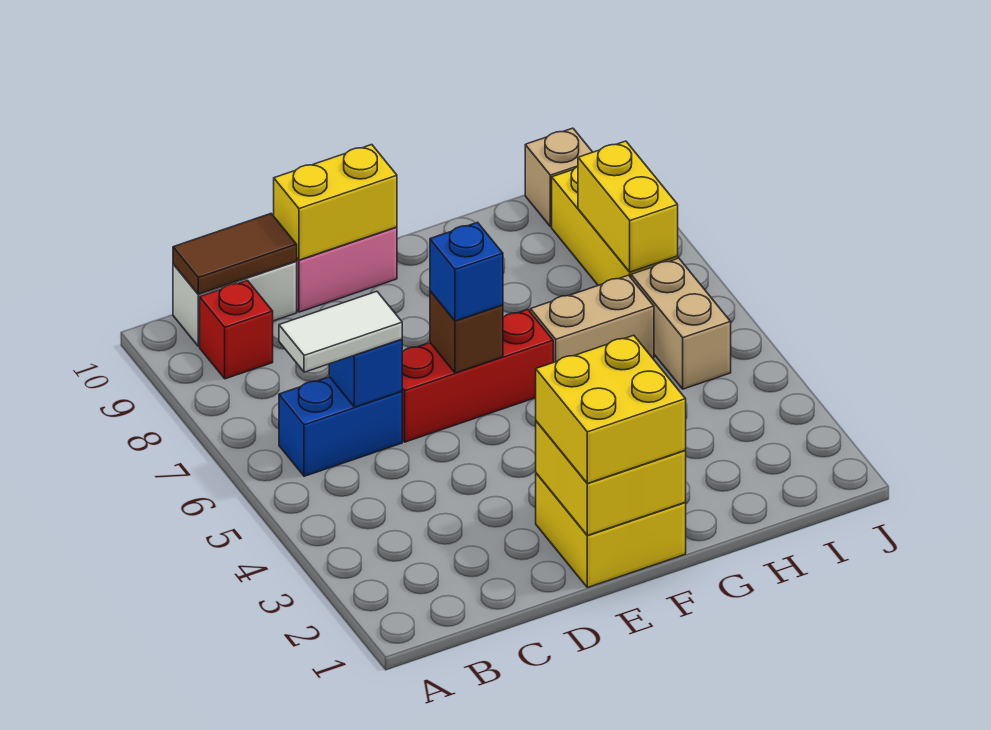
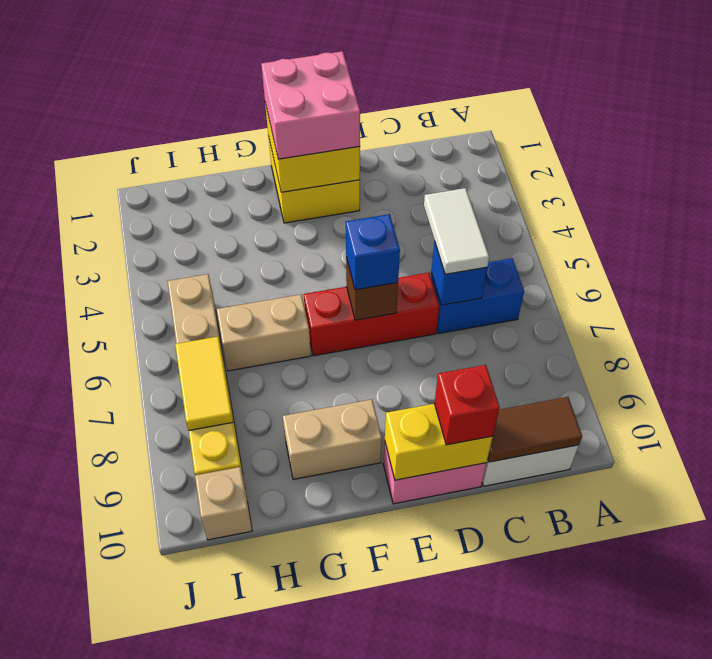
white 1x2 tile [279,291,402,372] -> white 1x2 tile turned to [424,188,489,274]
red 1x1 brick [200,280,273,379] -> red 1x1 brick moved to [434,365,499,445]
yellow 2x2 brick [536,335,686,483] -> pink 2x2 brick [261,51,360,159]
none -> tan 1x2 brick [283,399,382,479]
yellow 1x2 brick [578,141,678,272] -> yellow 1x2 tile [175,337,233,430]

